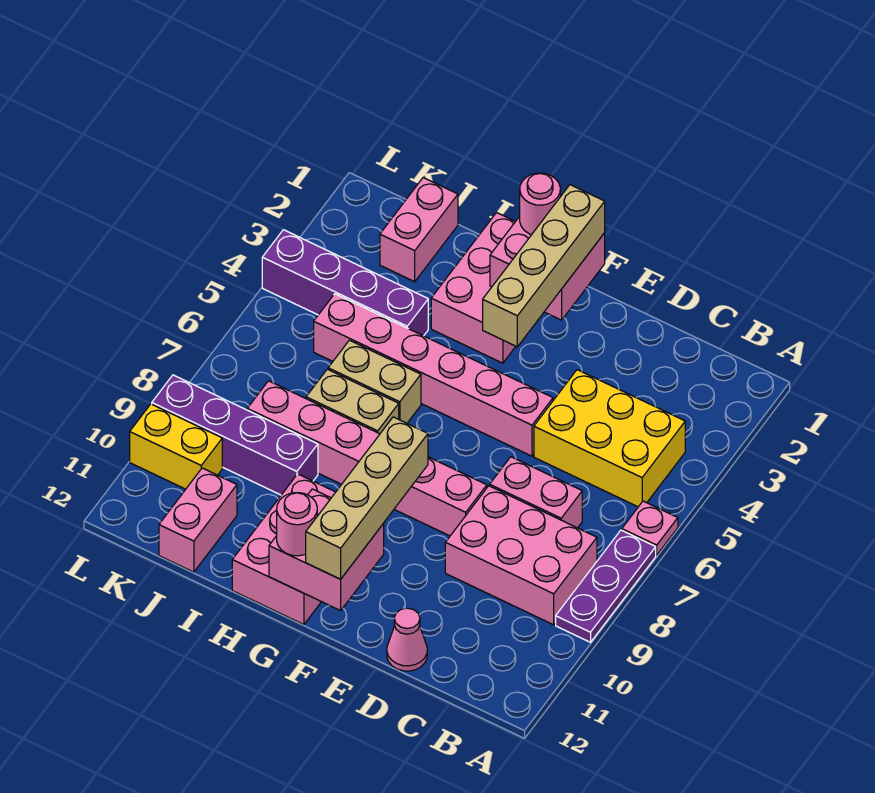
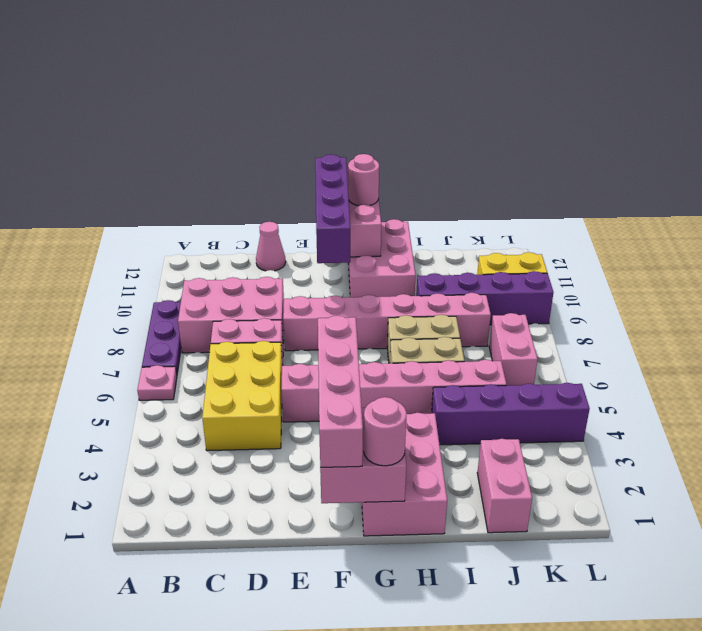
yellow 2x3 brick [534,370,685,507] -> yellow 2x3 brick turned to [202,341,282,451]
tan 1x4 brick [483,185,605,347] -> pink 1x4 brick [318,316,363,467]
tan 1x4 brick [306,417,428,579] -> purple 1x4 brick [315,154,350,263]
pink 1x2 brick [159,468,237,572] -> pink 1x2 brick moved to [489,313,537,385]

